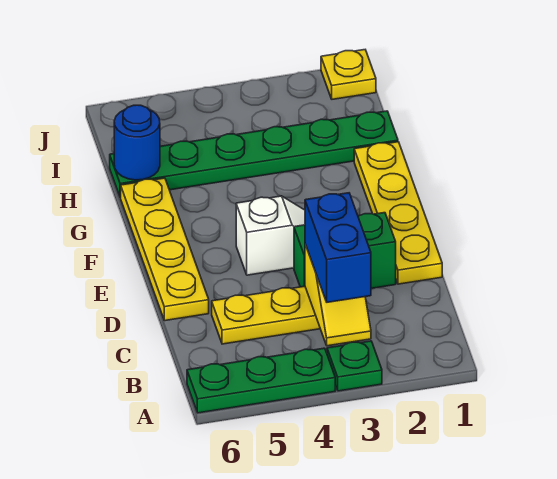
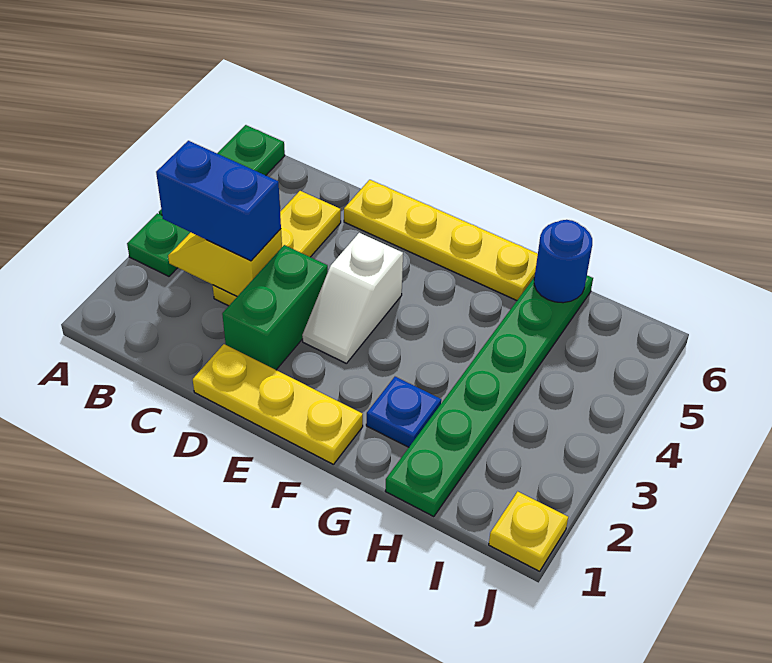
yellow 1x4 plate [354,142,442,284] -> yellow 1x3 plate [193,344,363,465]
none -> blue 1x1 plate [366,377,441,447]

